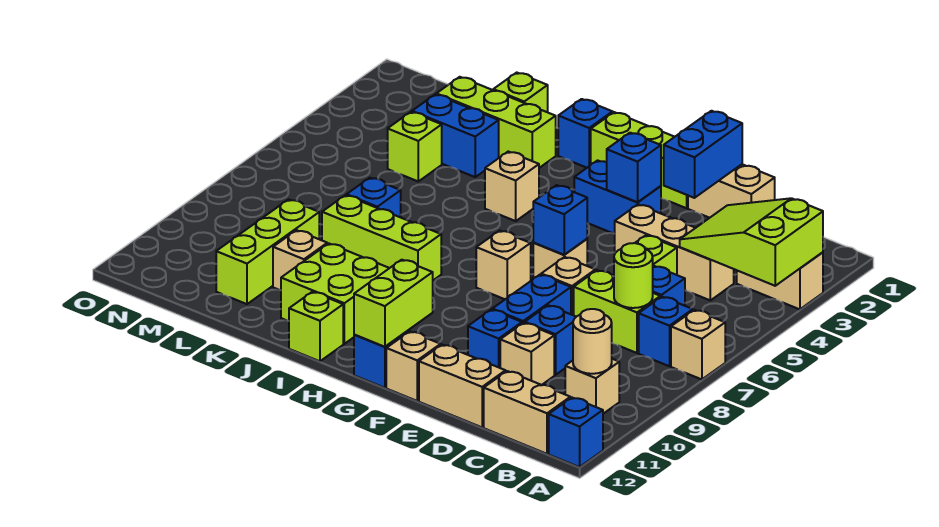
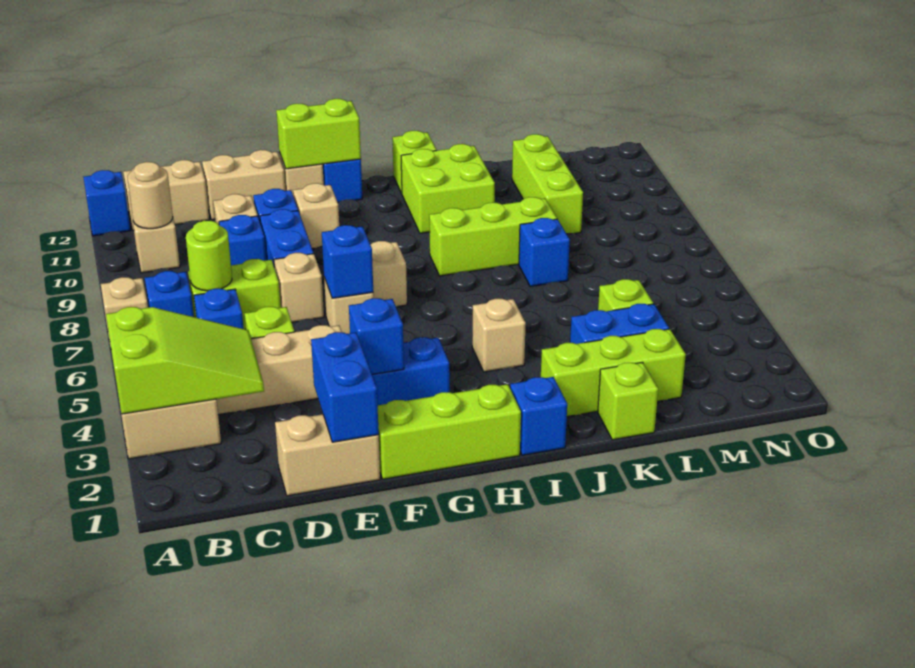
lime 1x2 brick [354,260,433,347] -> lime 1x2 brick turned to [276,99,361,169]
tan 1x1 brick [273,230,327,290] -> tan 1x1 brick moved to [293,183,339,249]

